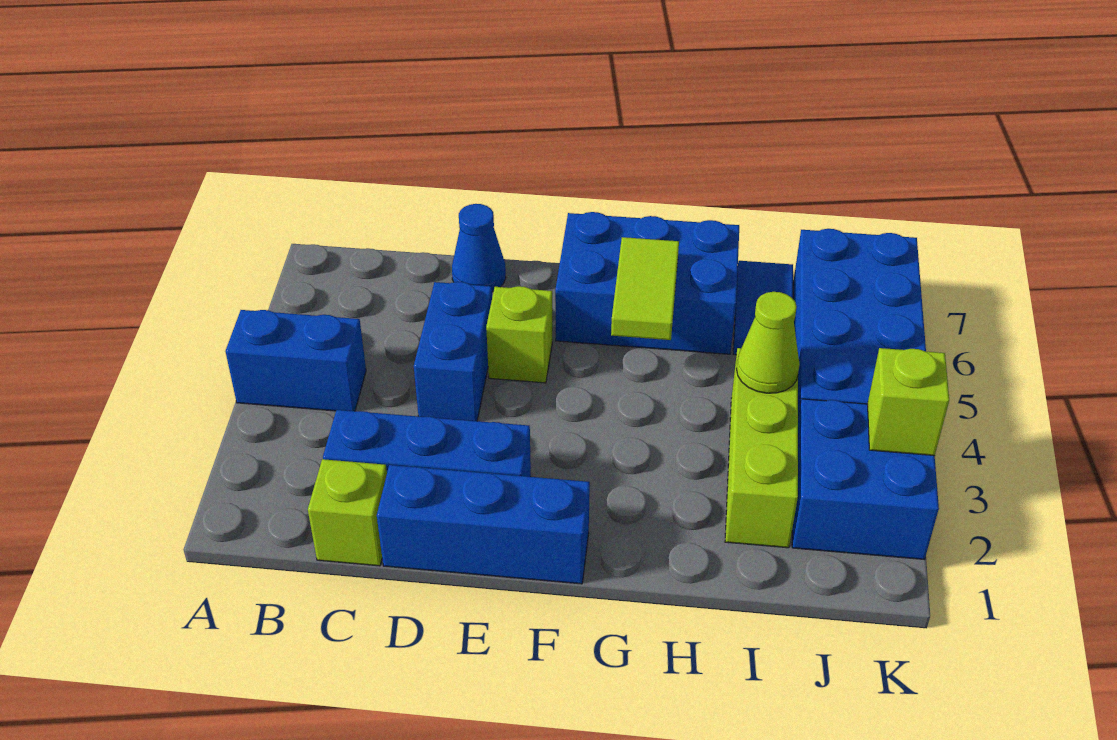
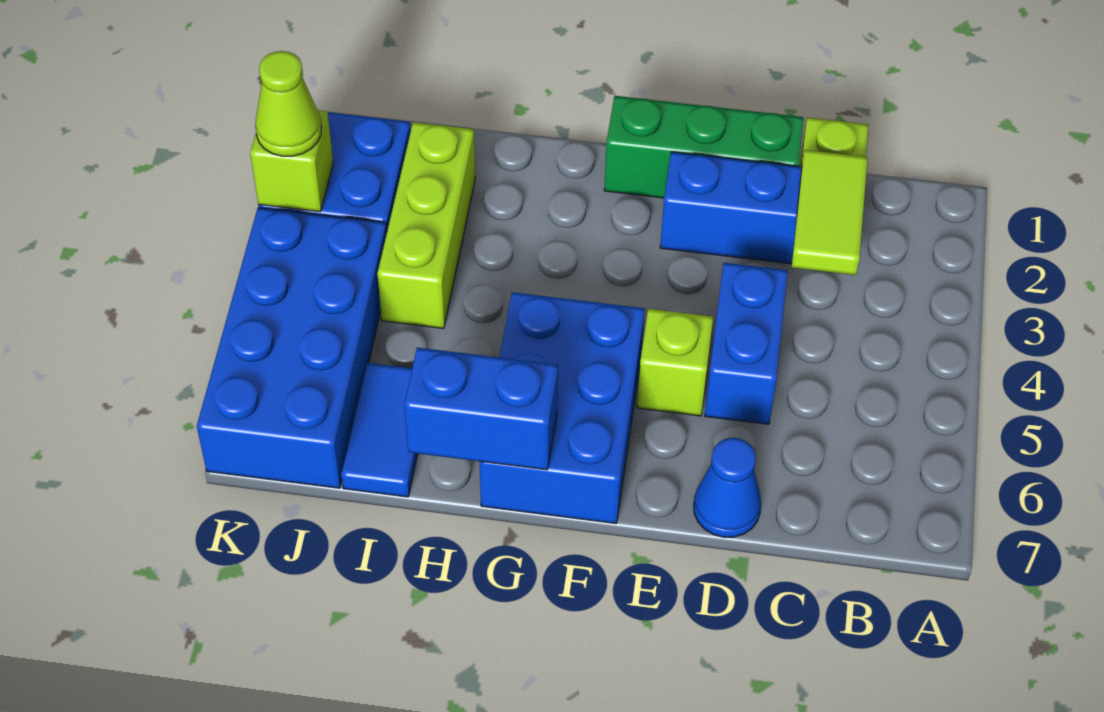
blue 1x2 brick [225,310,366,411] -> blue 1x2 brick moved to [404,348,558,470]
blue 1x3 brick [377,465,590,584] -> green 1x3 brick [604,96,804,198]
blue 2x3 brick [555,212,739,354] -> blue 2x3 brick turned to [479,292,645,523]
lime 1x2 tile [611,237,679,340] -> lime 1x2 tile moved to [792,150,868,275]
lime 1x1 cone [737,292,800,393] -> lime 1x1 cone moved to [255,51,321,156]

